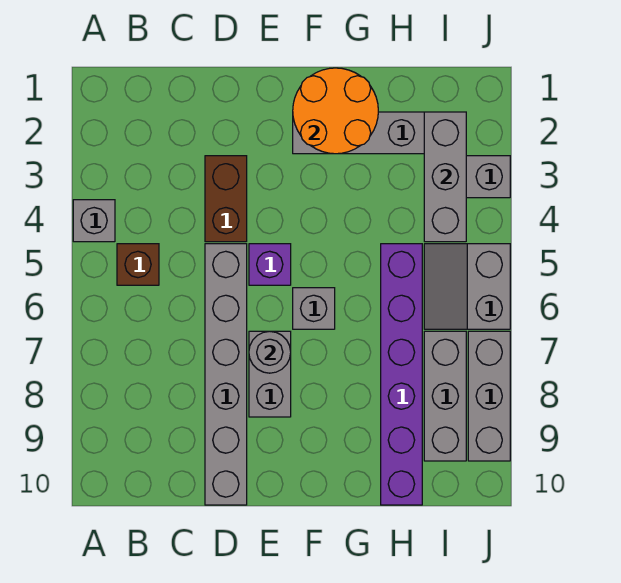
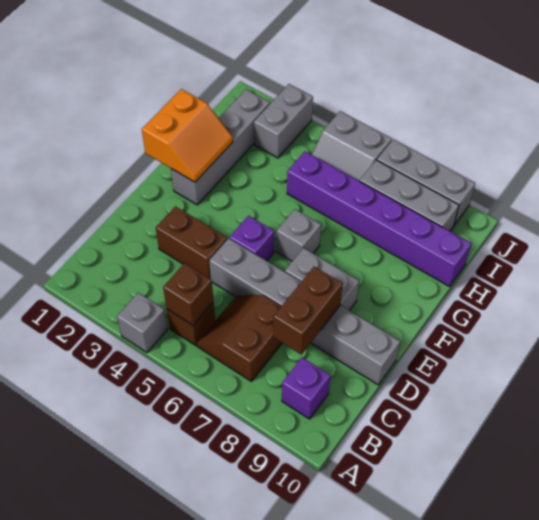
none -> brown 1x1 brick [163,263,214,325]
none -> brown 2x2 slope [197,295,282,381]
none -> purple 1x1 brick [282,358,331,419]
none -> brown 1x2 brick [273,267,343,354]
grey 1x1 round brick [249,331,291,373] -> none
orange 2x2 round brick [293,68,378,154] -> orange 2x2 slope [142,89,233,182]
grey 1x3 brick [424,112,466,242] -> none

